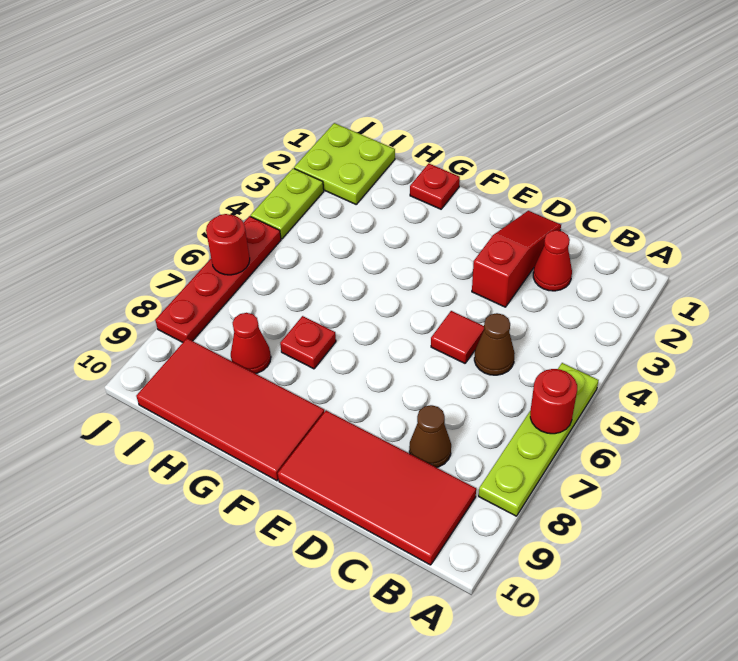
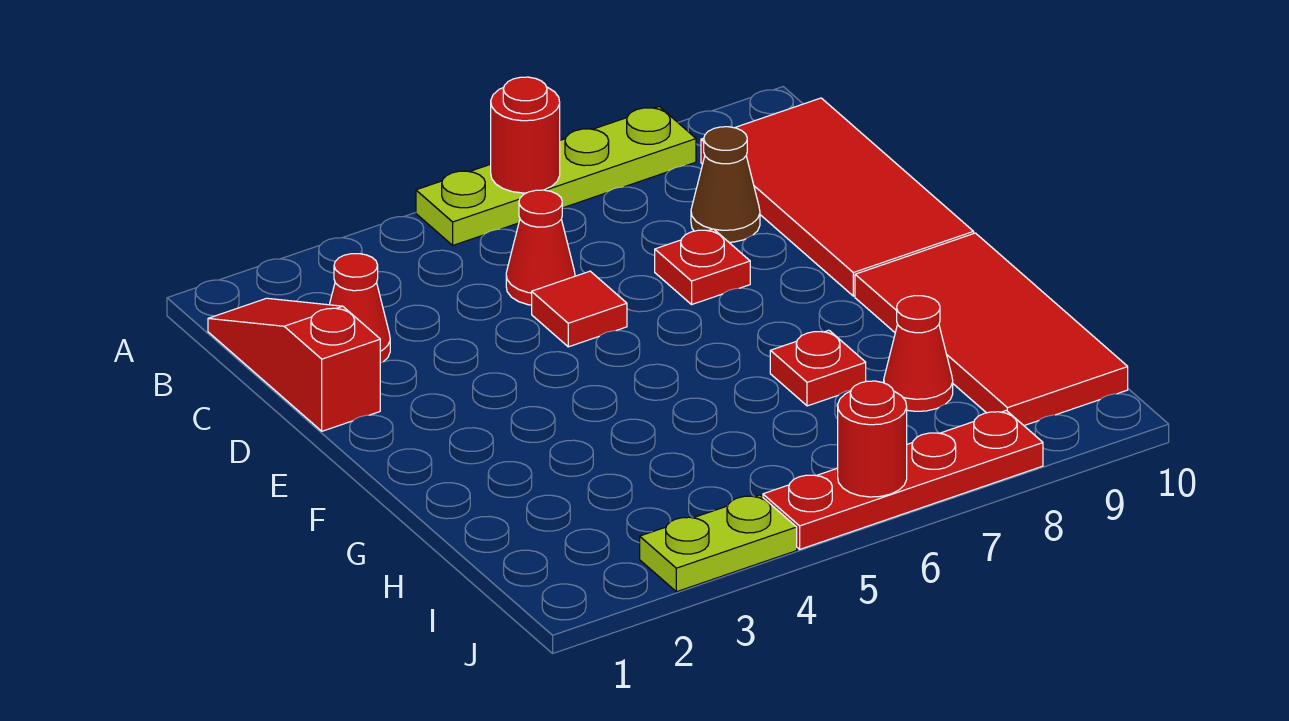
brown 1x1 cone [474,313,515,375] -> red 1x1 cone [506,190,575,305]
red 1x3 slope [472,211,561,307] -> red 1x3 slope turned to [208,298,380,431]
red 1x1 plate [410,164,460,209] -> red 1x1 plate moved to [655,229,750,304]
lime 2x2 plate [294,123,395,204] -> none

